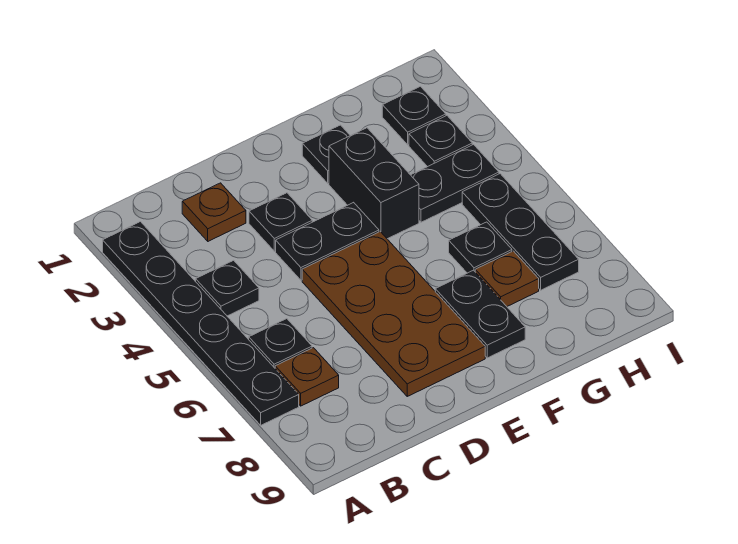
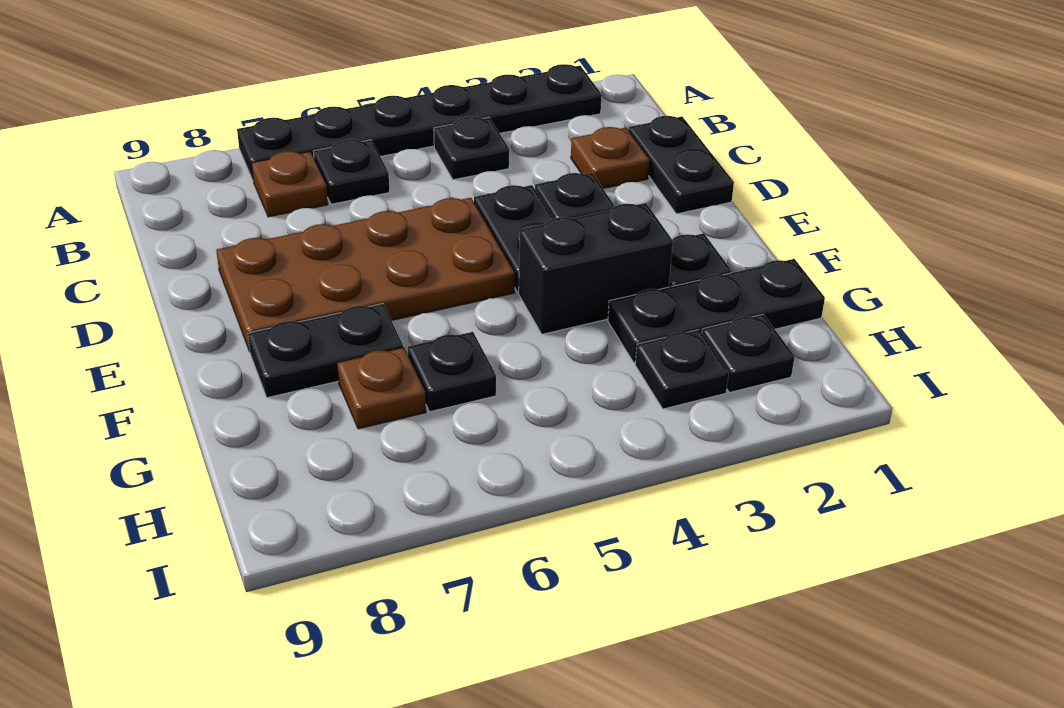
black 1x2 plate [411,145,499,222] -> black 1x2 plate moved to [629,116,734,214]
black 1x3 plate [462,174,579,290] -> black 1x3 plate moved to [608,259,825,363]

